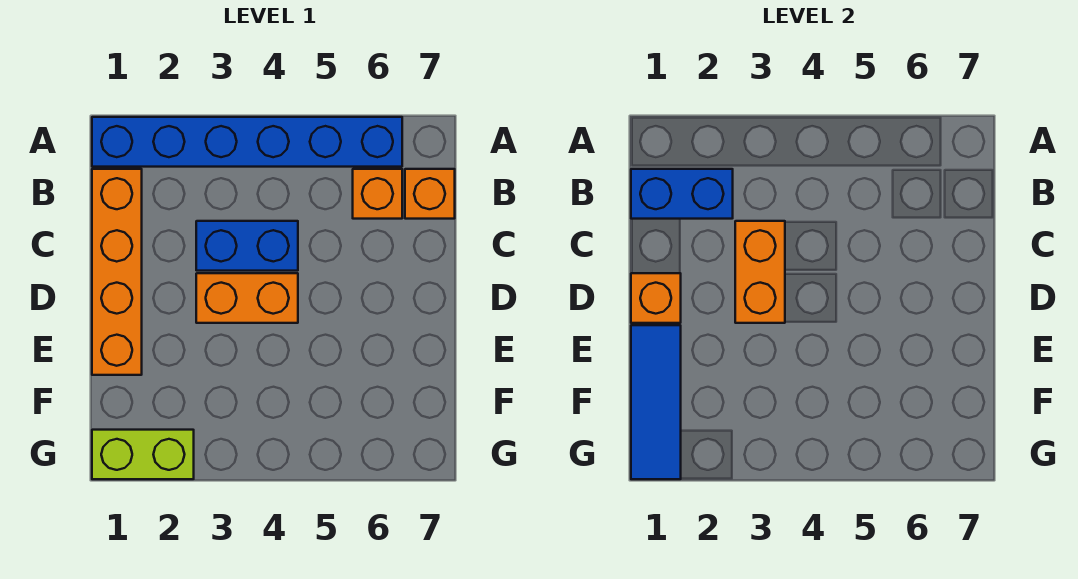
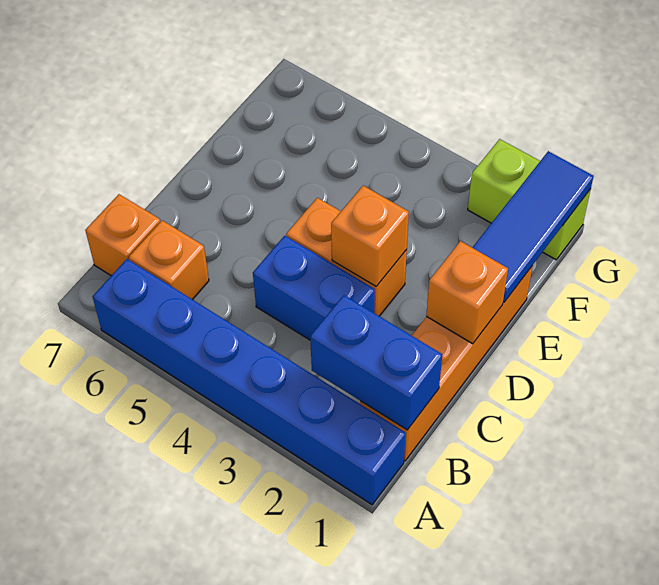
orange 1x2 brick [735,221,785,323] -> orange 1x1 brick [331,186,409,286]

